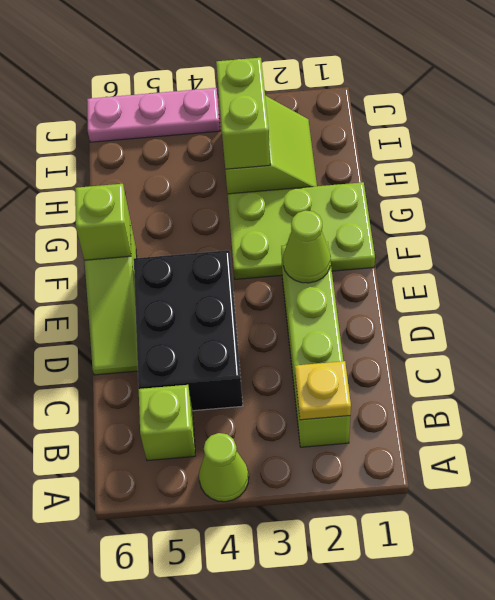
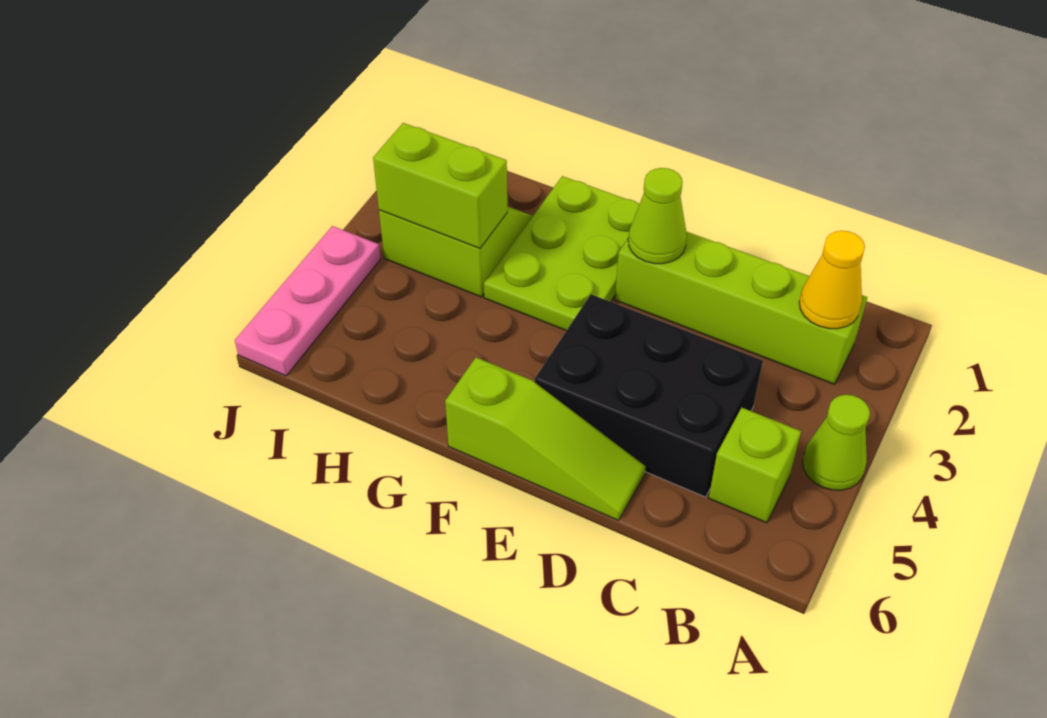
yellow 1x1 plate [295,361,351,420] -> yellow 1x1 cone [799,231,865,329]
lime 1x1 brick [75,184,131,260] -> none

